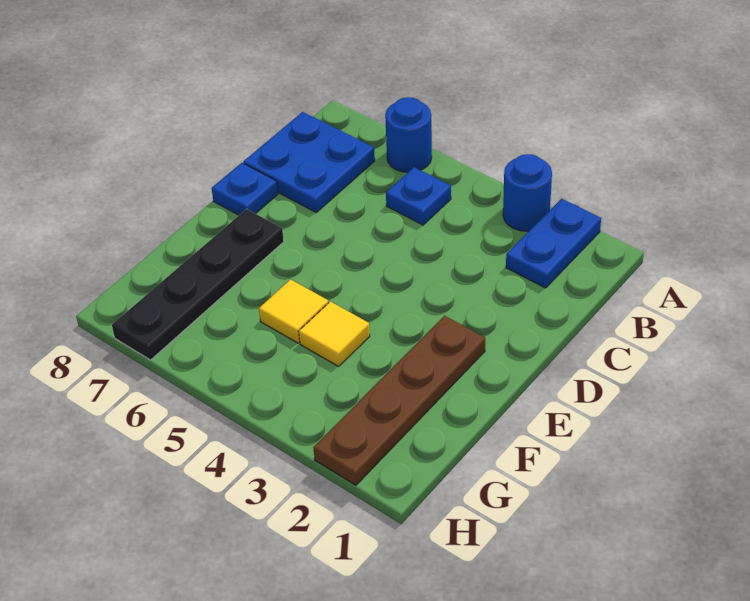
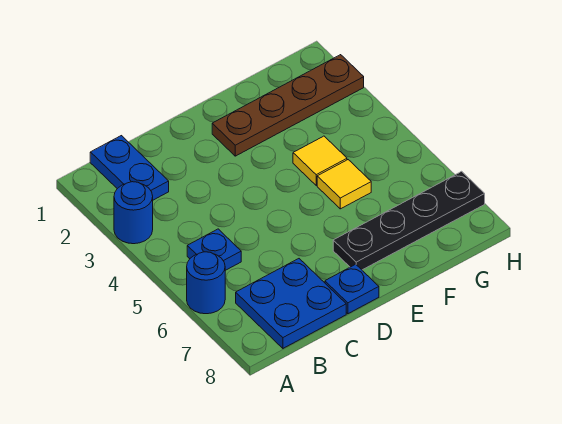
blue 1x2 plate [506,199,601,288] -> blue 1x2 plate turned to [90,136,169,200]

